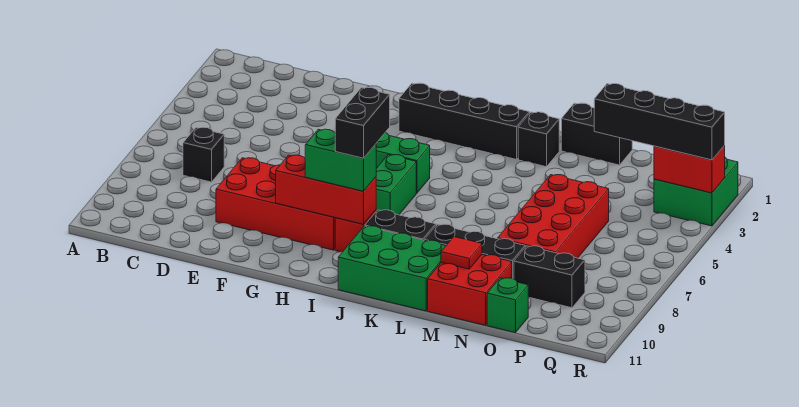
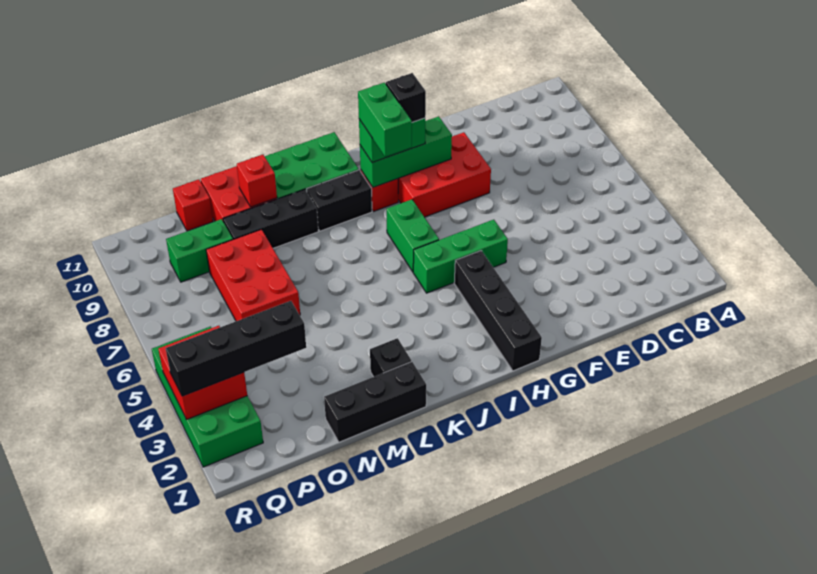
black 1x1 brick [183,127,224,182] -> black 1x1 brick moved to [386,73,426,122]
red 2x4 brick [216,158,335,250] -> red 2x3 brick [398,132,491,217]
red 1x3 brick [276,155,376,224] -> green 1x3 brick [360,116,452,187]
black 1x4 brick [399,83,530,159] -> black 1x4 brick turned to [454,251,542,371]
black 1x2 brick [335,88,390,158] -> green 1x2 brick [358,83,412,157]
black 1x2 brick [561,103,632,165] -> black 1x3 brick [324,362,426,442]
red 1x1 tile [441,237,482,269] -> red 1x1 brick [237,155,277,207]
red 2x4 brick [498,175,609,258] -> red 2x3 brick [206,229,300,321]
black 1x2 brick [514,246,585,308] -> green 1x2 brick [166,219,233,282]
green 1x1 brick [487,278,528,333] -> red 1x1 brick [173,179,213,231]
green 2x2 brick [654,157,738,226] -> green 2x4 brick [152,327,263,467]
red 1x2 brick [654,145,725,193] -> red 2x2 brick [159,326,247,419]

